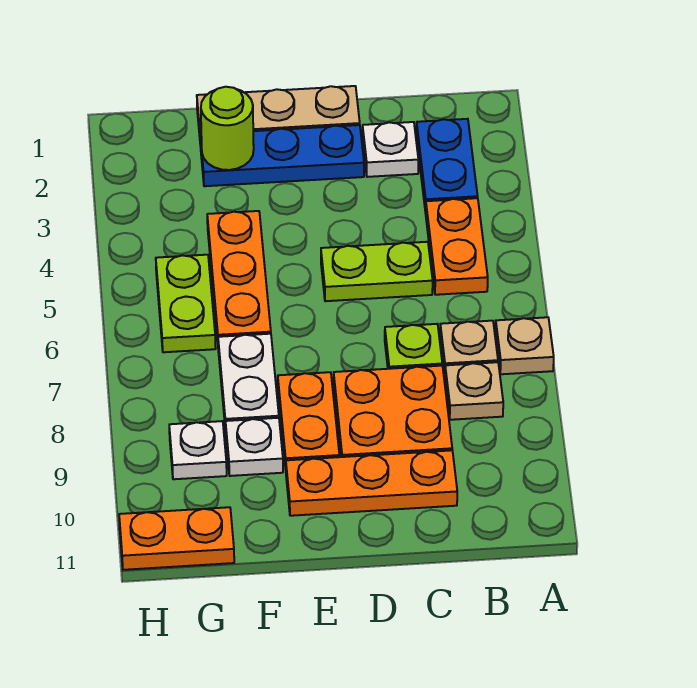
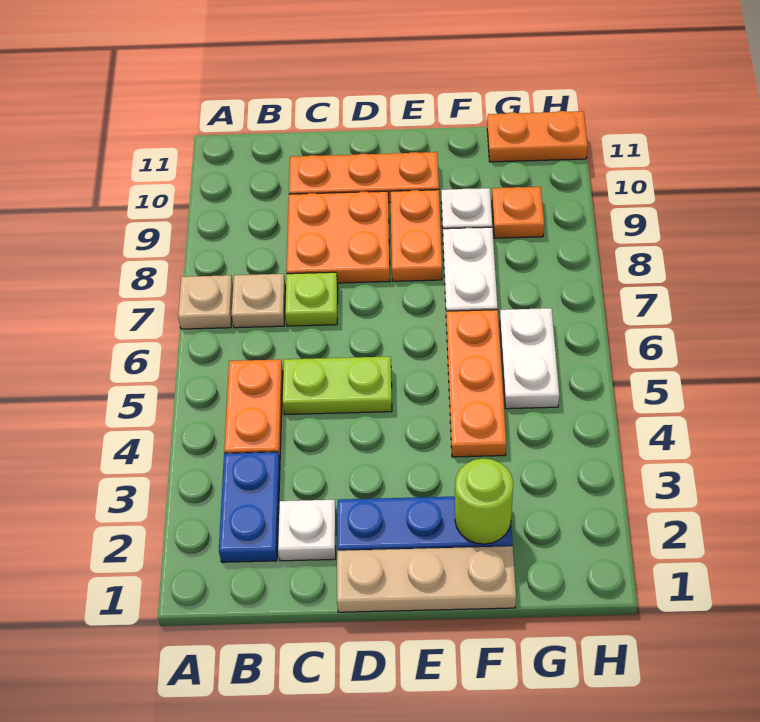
tan 1x1 plate [445,362,503,420] -> none
lime 1x2 plate [156,255,216,352] -> white 1x2 plate [500,308,559,409]
white 1x1 plate [169,421,227,479] -> orange 1x1 plate [492,187,544,238]

